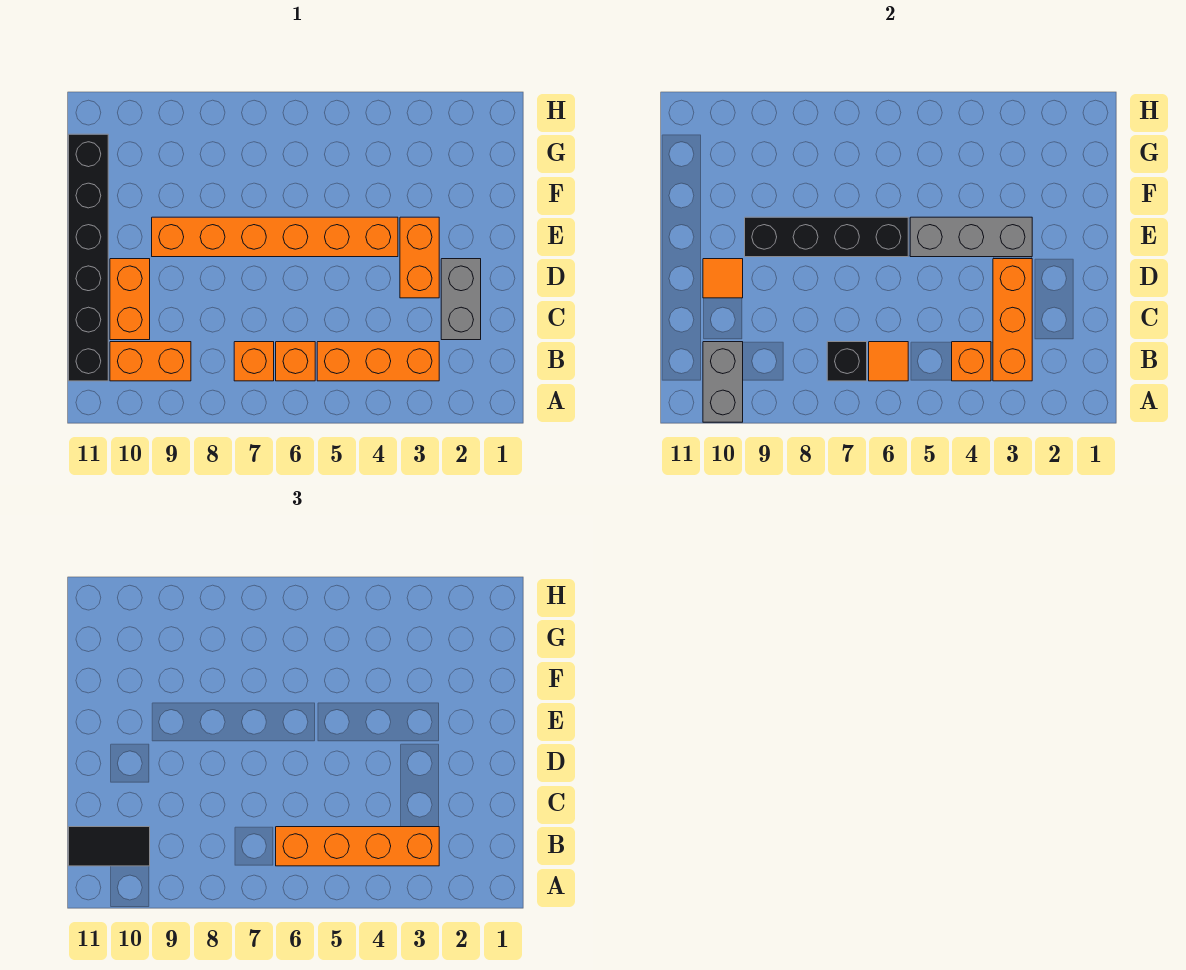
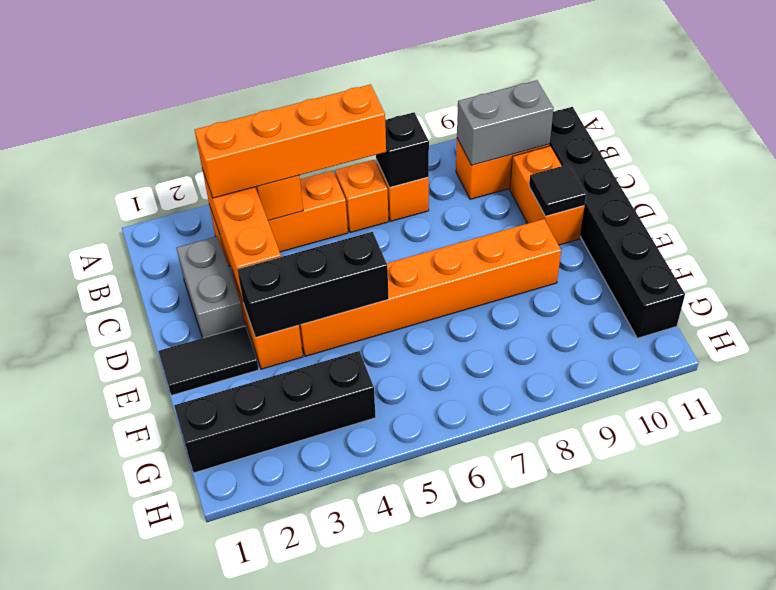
grey 1x2 brick [703,342,743,422] -> grey 1x2 brick turned to [457,80,554,165]
orange 1x1 tile [869,342,908,381] -> none
black 1x2 tile [69,827,150,866] -> black 1x2 tile moved to [158,326,259,396]
orange 1x1 tile [703,259,743,298] -> black 1x1 tile [529,164,586,216]
grey 1x3 brick [910,217,1032,257] -> black 1x3 brick [237,232,389,338]
black 1x4 brick [745,217,908,257] -> black 1x4 brick moved to [174,351,376,473]

